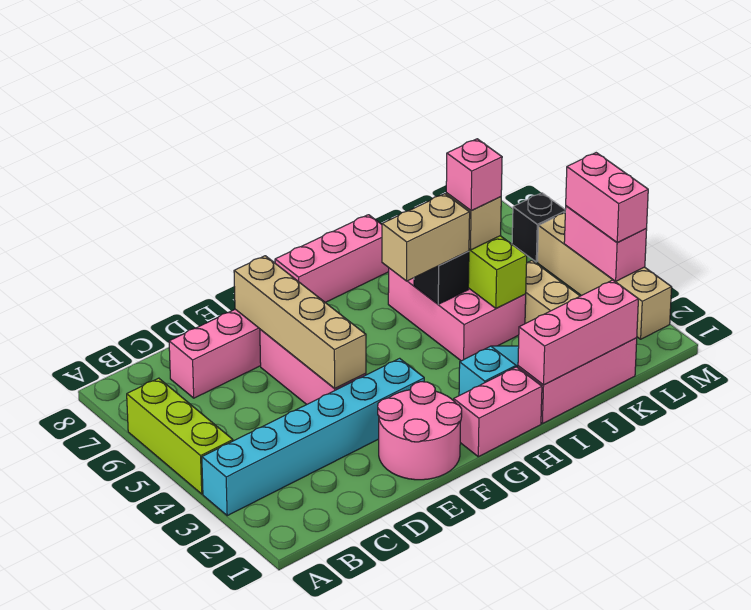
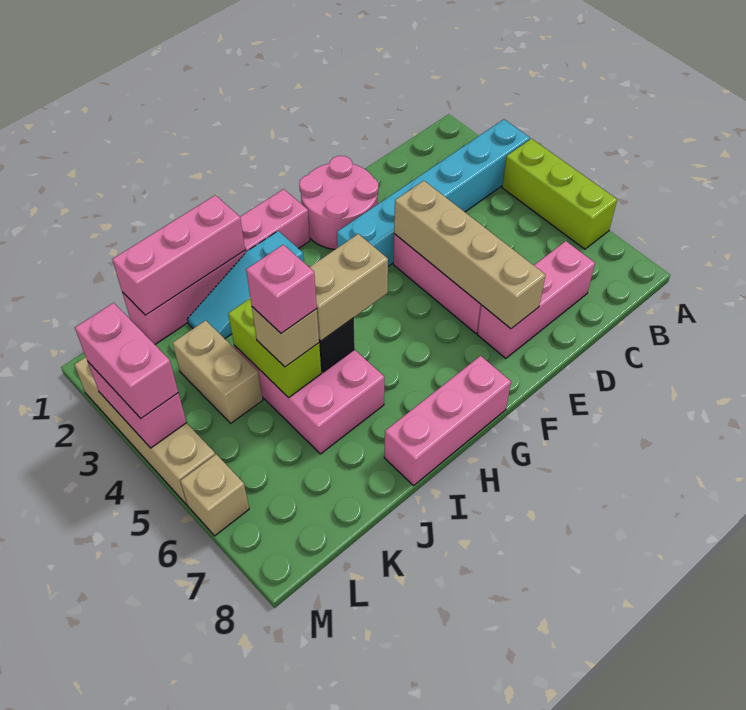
black 1x1 brick [512,193,565,262] -> tan 1x1 brick [180,454,249,536]

